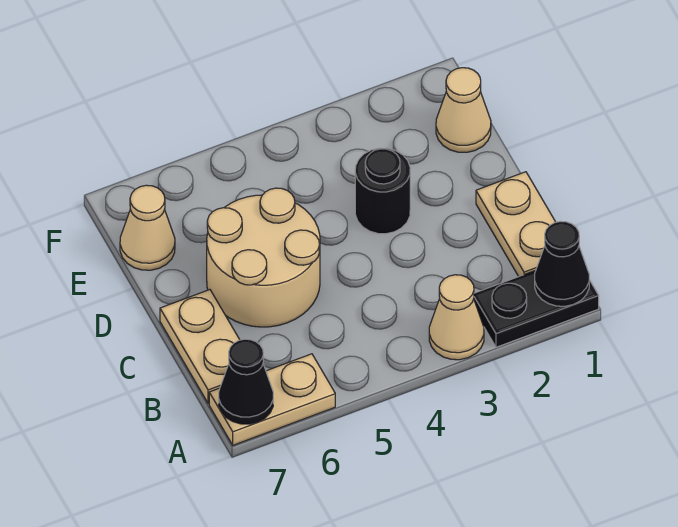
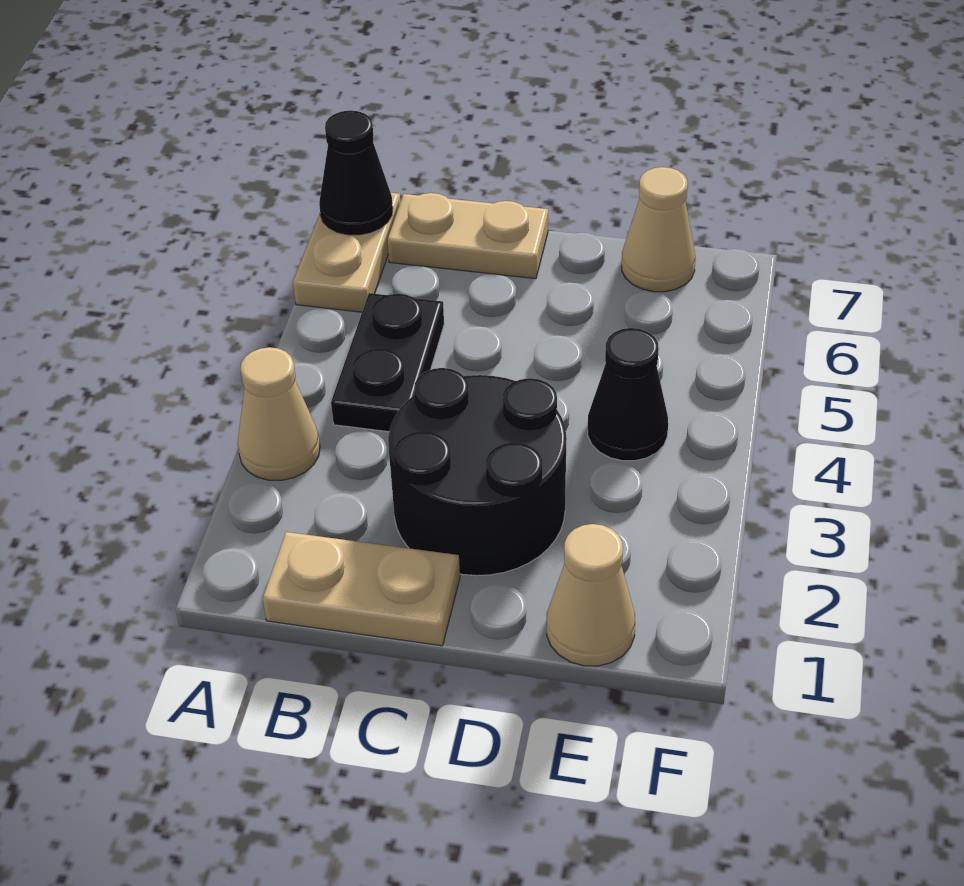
black 1x2 plate [474,271,599,347] -> black 1x2 plate moved to [331,293,444,432]
black 1x1 cone [535,221,589,306] -> black 1x1 cone moved to [588,328,668,461]
tan 2x2 round brick [207,188,320,327] -> none
black 1x1 round brick [355,148,410,234] -> black 2x2 round brick [388,368,567,576]

